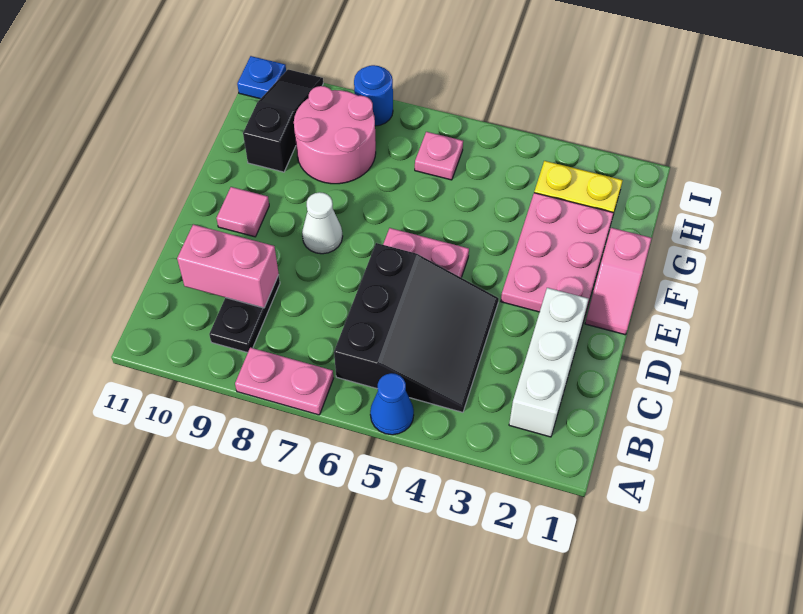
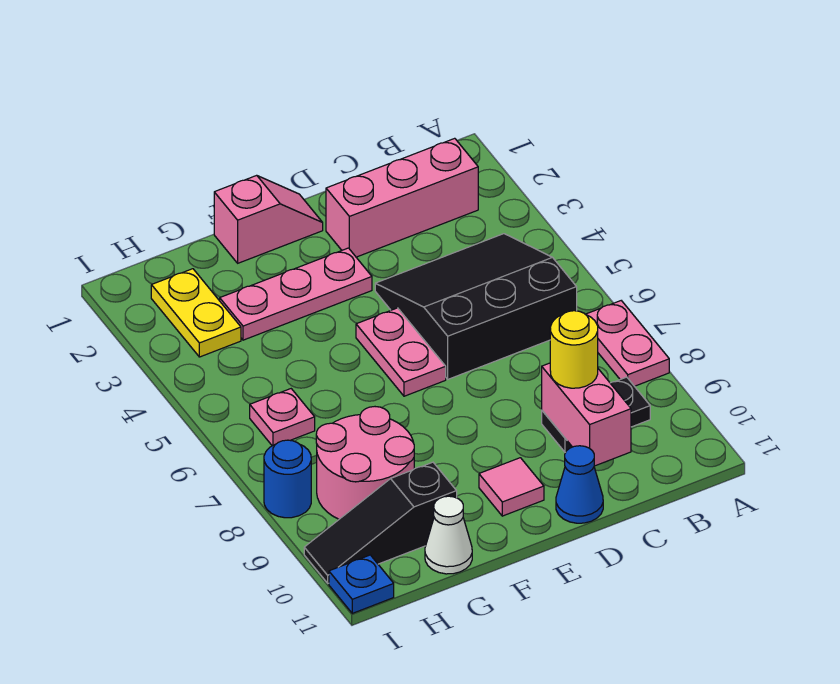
blue 1x1 cone [370,373,414,435] -> blue 1x1 cone moved to [556,446,603,523]
white 1x3 brick [509,288,588,437] -> pink 1x3 brick [326,138,478,257]
none -> yellow 1x1 round brick [550,311,598,388]
pink 2x3 plate [501,193,614,318] -> pink 1x3 plate [220,248,372,340]
white 1x1 cone [302,192,343,254] -> white 1x1 cone moved to [425,496,472,574]

